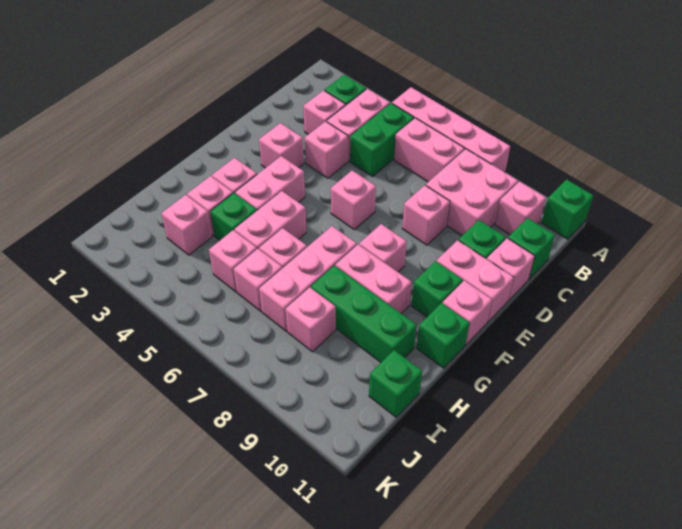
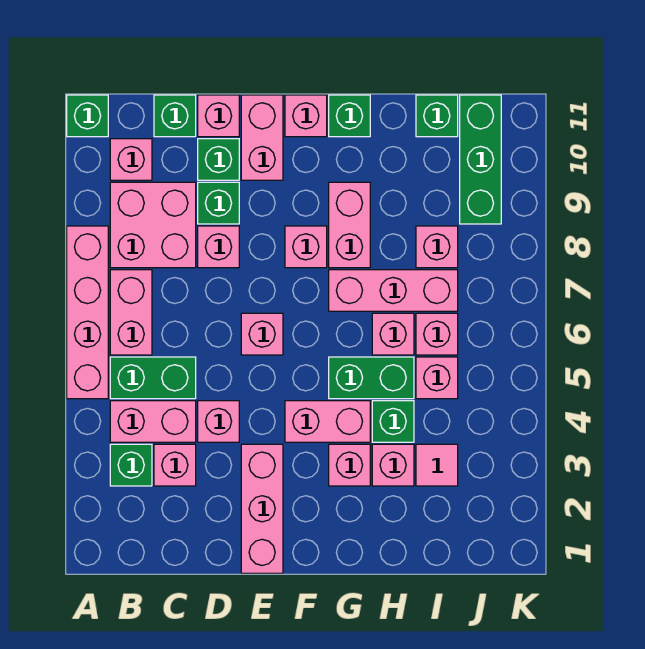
pink 1x1 brick [259,123,304,168] -> pink 1x3 brick [241,444,283,573]
green 1x1 brick [411,261,463,317] -> green 1x1 brick moved to [198,182,239,224]
pink 1x2 brick [234,191,306,249] -> green 1x2 brick [329,357,414,399]
green 1x3 brick [311,265,417,362] -> green 1x3 brick moved to [460,95,501,224]
pink 1x1 brick [161,195,212,255] -> pink 1x1 tile [416,444,458,486]

